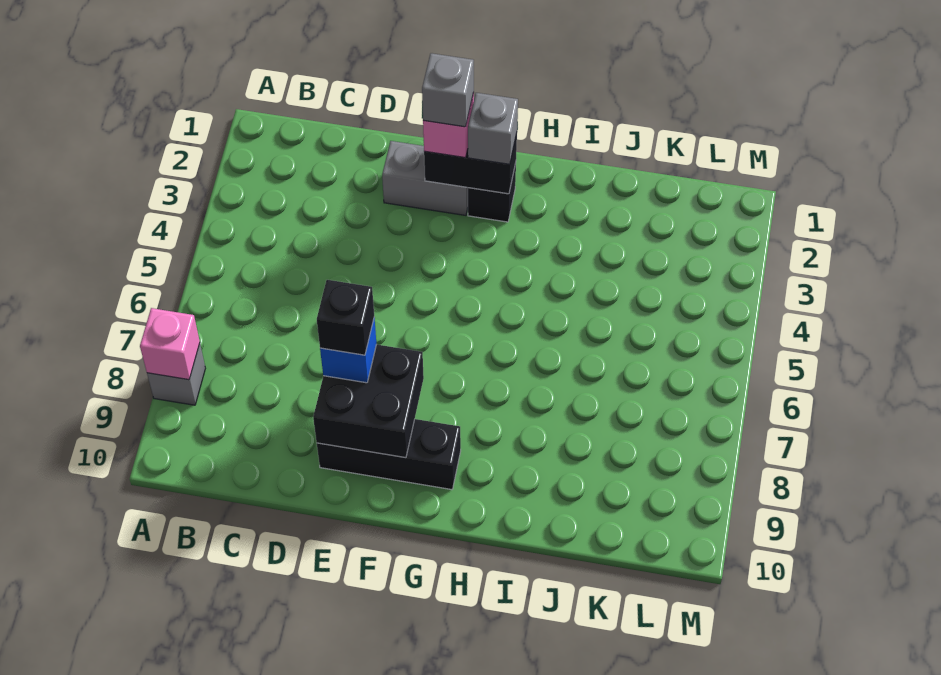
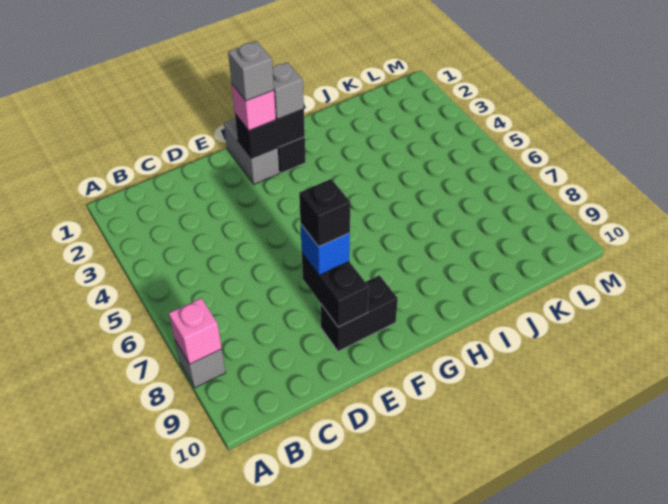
grey 1x2 brick [382,141,468,215] -> grey 1x2 brick turned to [224,119,279,184]
black 2x2 brick [313,344,424,458] -> black 1x2 brick [302,253,369,327]
black 1x3 brick [317,419,461,490] -> black 1x2 brick [321,275,398,351]

